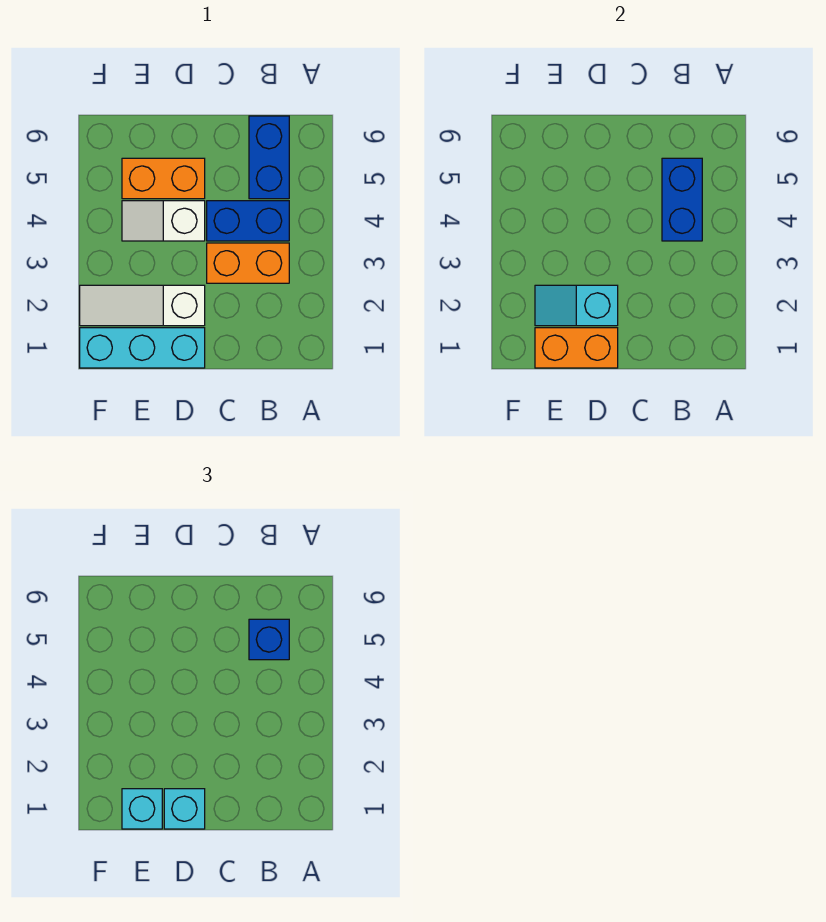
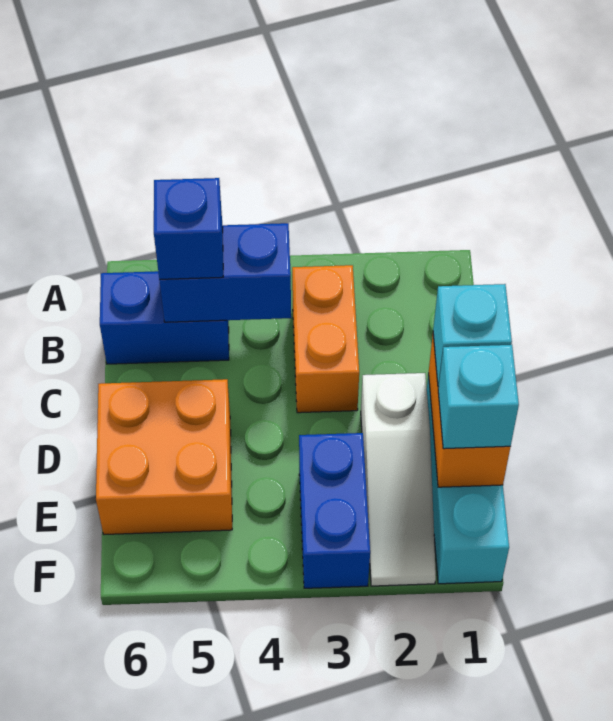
blue 1x2 brick [207,201,289,241] -> blue 1x2 brick moved to [299,433,370,588]
cyan 1x2 slope [535,285,618,326] -> none
white 1x2 slope [122,201,205,241] -> none
orange 1x2 brick [122,158,205,199] -> orange 2x2 brick [96,379,232,534]

